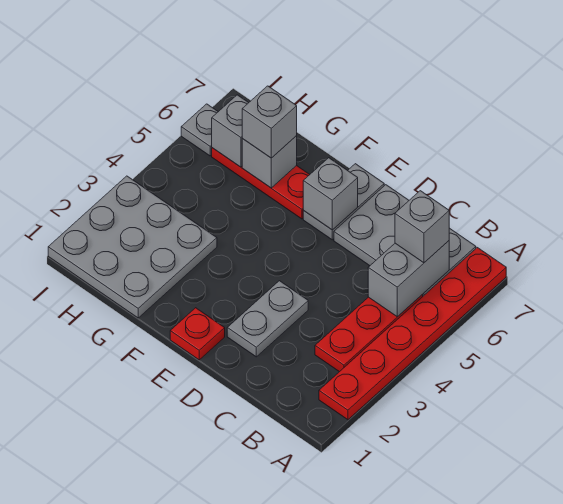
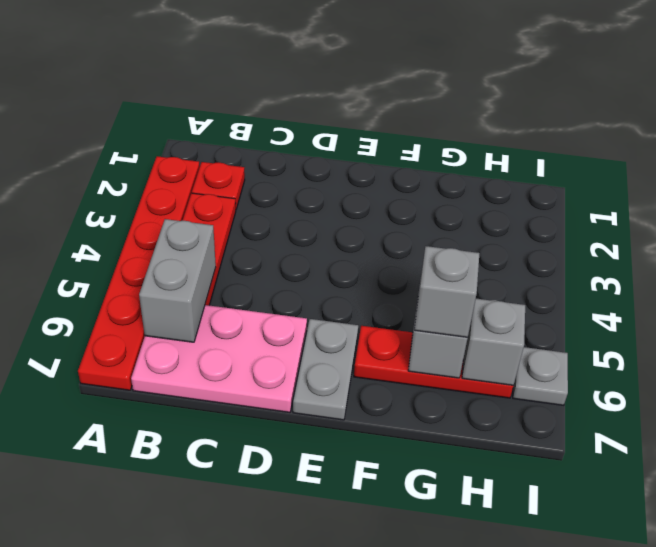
grey 2x3 plate [334,185,476,296] -> pink 2x3 plate [131,305,307,412]
grey 1x1 brick [395,191,449,263] -> none
grey 1x2 plate [227,281,308,357] -> none
red 1x1 plate [170,308,225,360] -> red 1x1 plate moved to [192,162,245,209]
grey 1x1 brick [303,158,358,230] -> none
grey 3x3 plate [48,176,217,318] -> none

